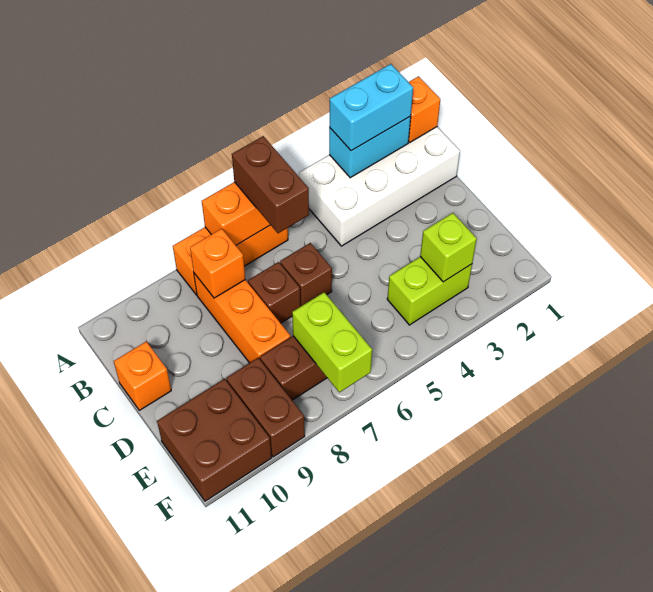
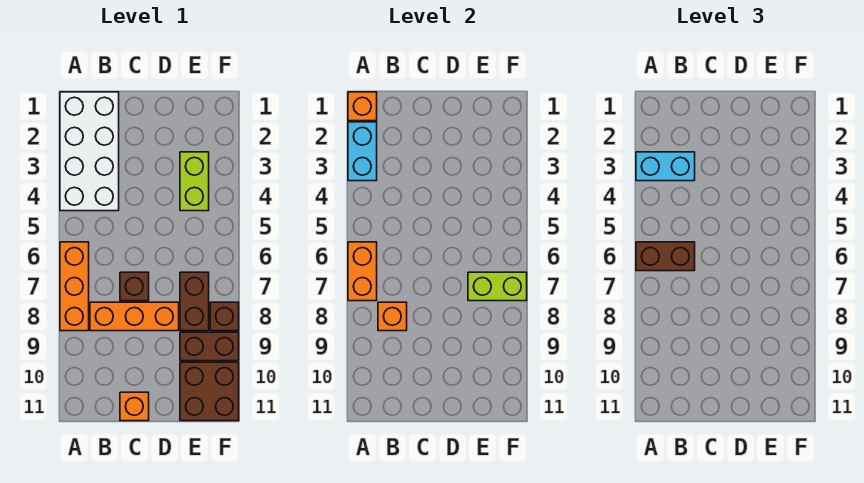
cyan 1x2 brick [329,64,413,151] -> cyan 1x2 brick turned to [636,152,695,181]
brown 1x1 brick [280,243,332,306] -> brown 1x1 brick moved to [210,302,239,331]
lime 1x1 brick [420,213,477,282] -> none

